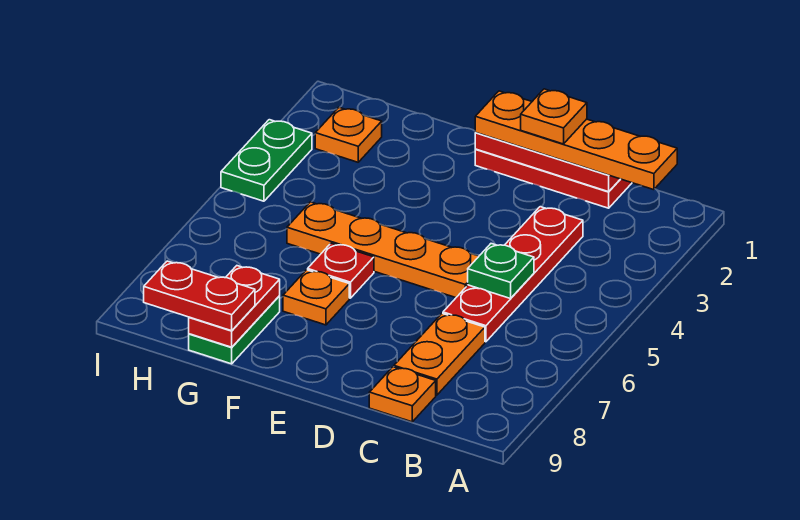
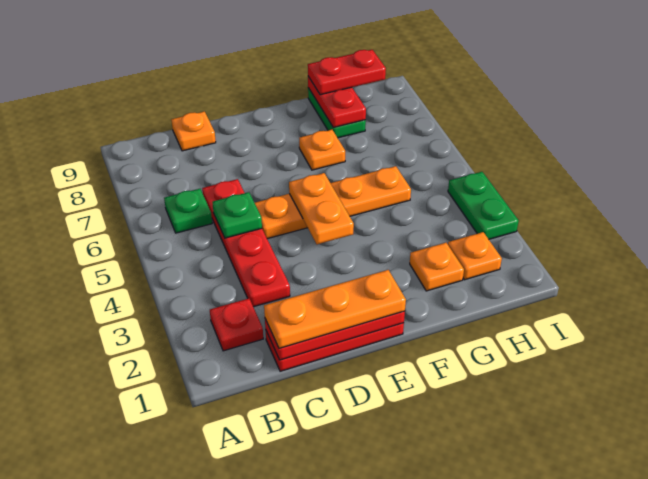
orange 1x4 plate [475,91,677,190] -> orange 1x3 plate [264,270,406,348]
none -> green 1x1 plate [164,189,212,233]
orange 1x2 plate [394,314,485,395] -> orange 1x2 plate moved to [289,173,354,244]
orange 1x1 plate [521,89,587,144] -> orange 1x1 plate moved to [410,243,464,291]
red 1x1 plate [308,243,374,298] -> red 1x1 plate moved to [210,298,263,351]

